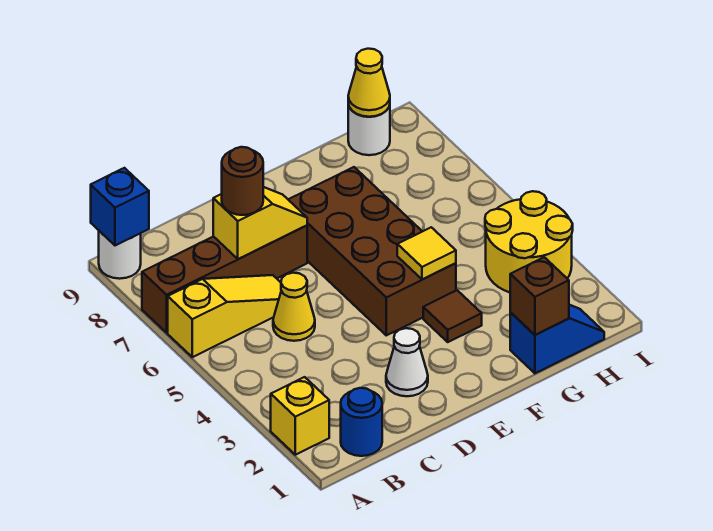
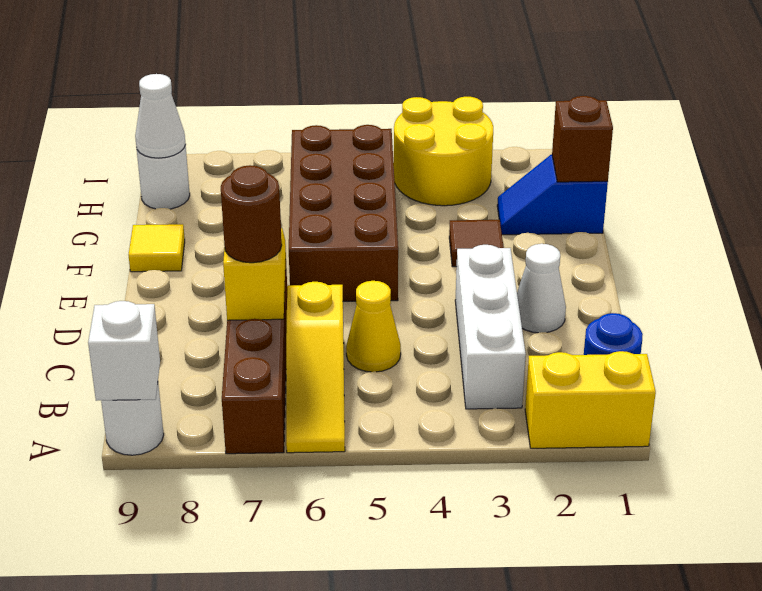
yellow 1x1 brick [271,377,329,455] -> yellow 1x2 brick [525,351,656,448]
yellow 1x3 slope [168,275,281,357] -> yellow 1x3 slope turned to [286,282,345,453]
blue 1x1 brick [91,168,149,246] -> white 1x1 brick [88,301,160,401]
none -> white 1x3 brick [455,245,526,409]
brown 2x4 brick [288,167,456,335] -> brown 2x4 brick turned to [289,125,398,301]
yellow 1x1 tile [397,227,456,280] -> yellow 1x1 tile moved to [129,224,185,272]
blue 1x2 slope [510,305,604,373] -> blue 1x2 slope turned to [497,155,608,235]
yellow 1x1 cone [348,49,390,117] -> white 1x1 cone [135,74,186,158]

